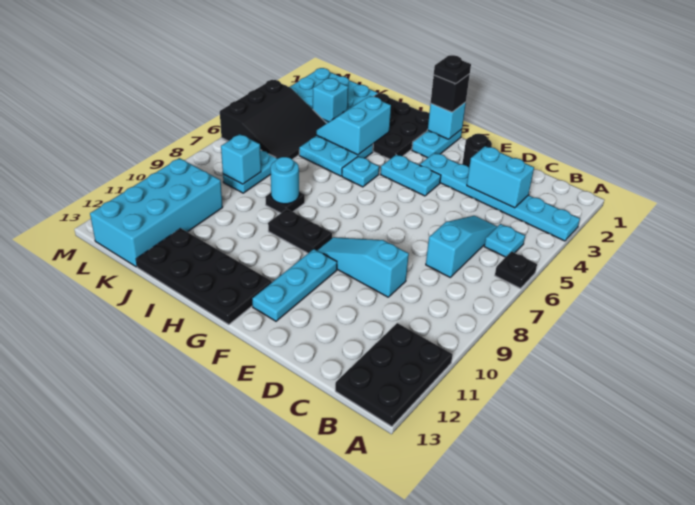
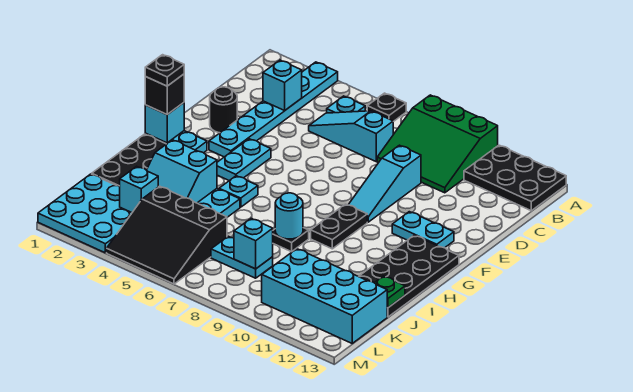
none -> green 3x3 slope [377,95,498,193]
cyan 1x2 brick [467,146,534,208] -> cyan 1x1 brick [263,60,302,110]
cyan 1x3 plate [252,249,337,321] -> cyan 1x2 plate [392,212,454,248]
none -> green 1x1 plate [375,276,405,308]
black 3x3 slope [220,80,326,159] -> black 3x3 slope turned to [107,186,227,284]

